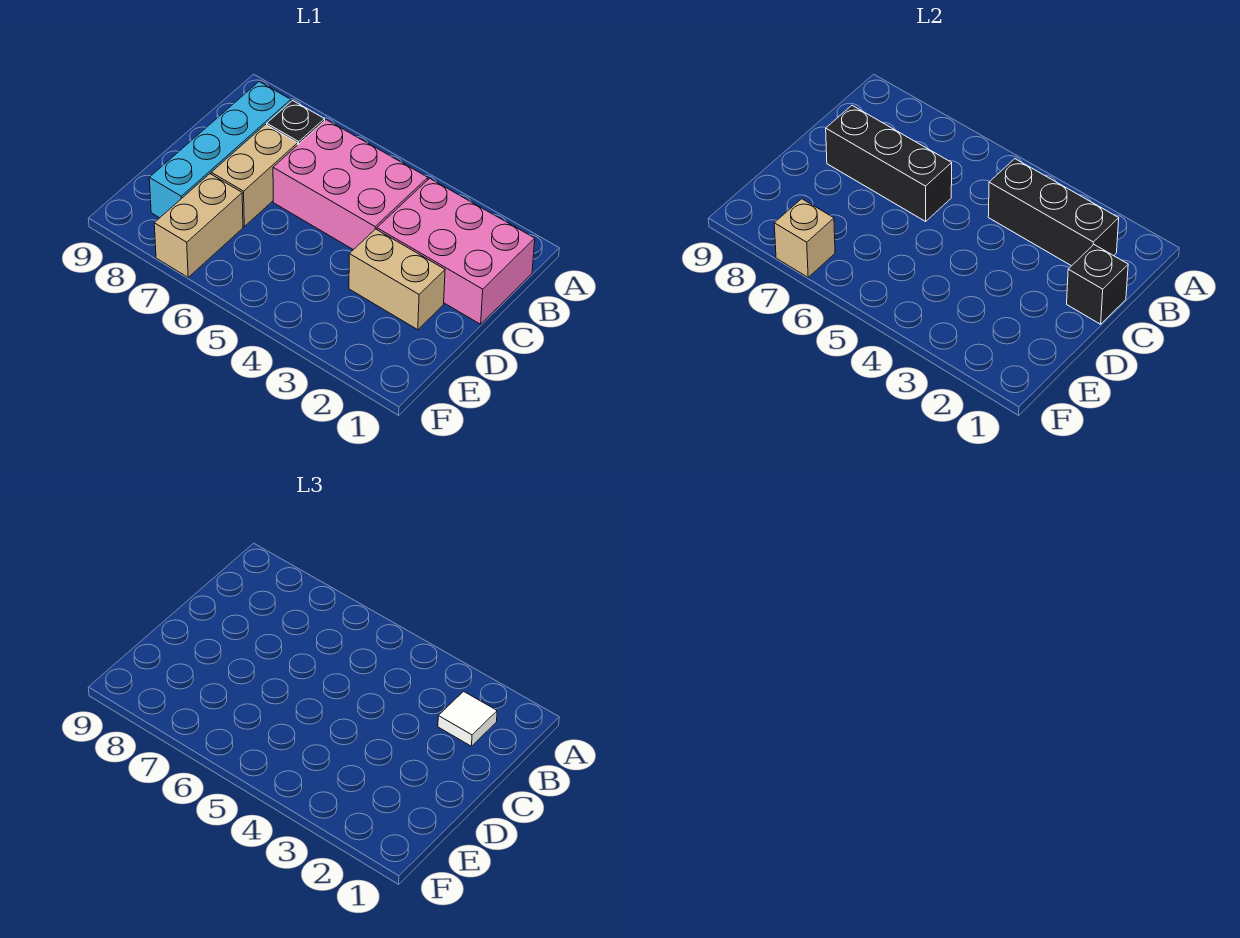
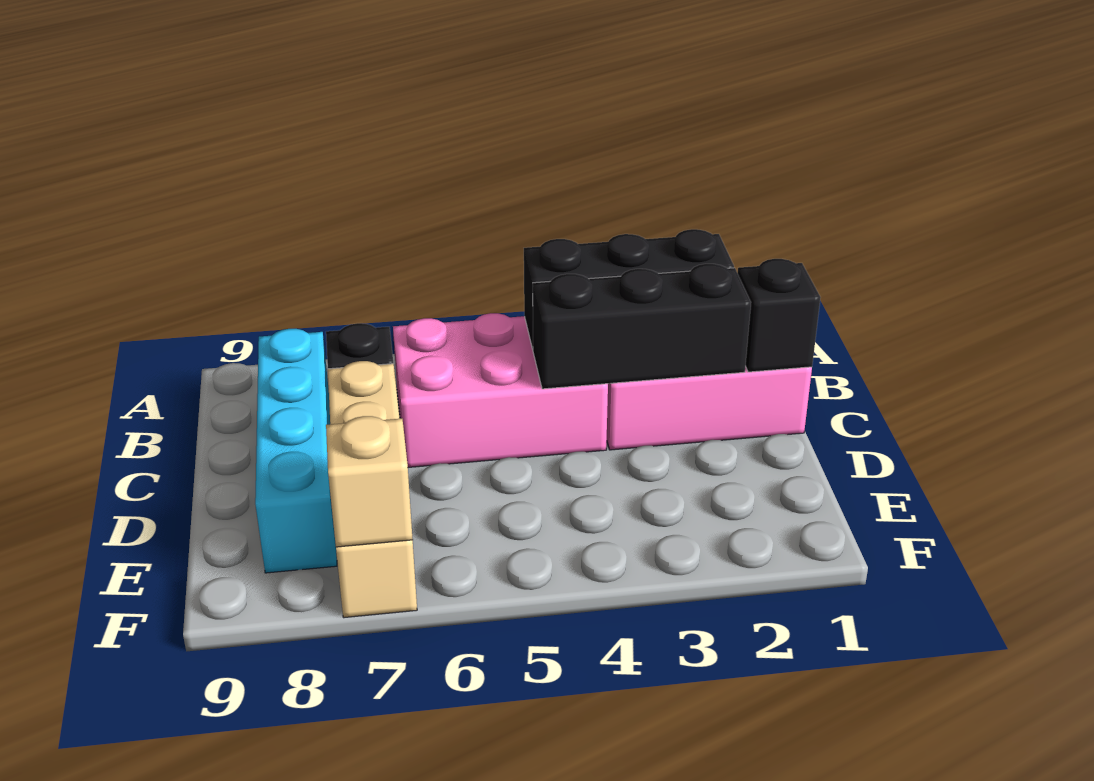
white 1x1 tile [438,691,497,746] -> none
black 1x3 brick [826,106,952,221] -> black 1x3 brick moved to [533,264,751,389]
tan 1x2 brick [349,229,445,330] -> none

